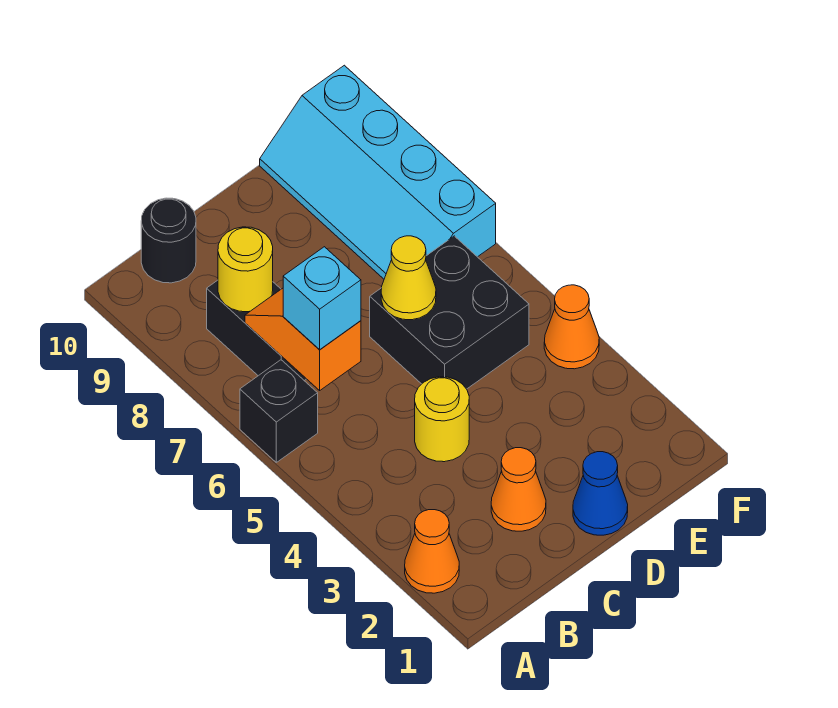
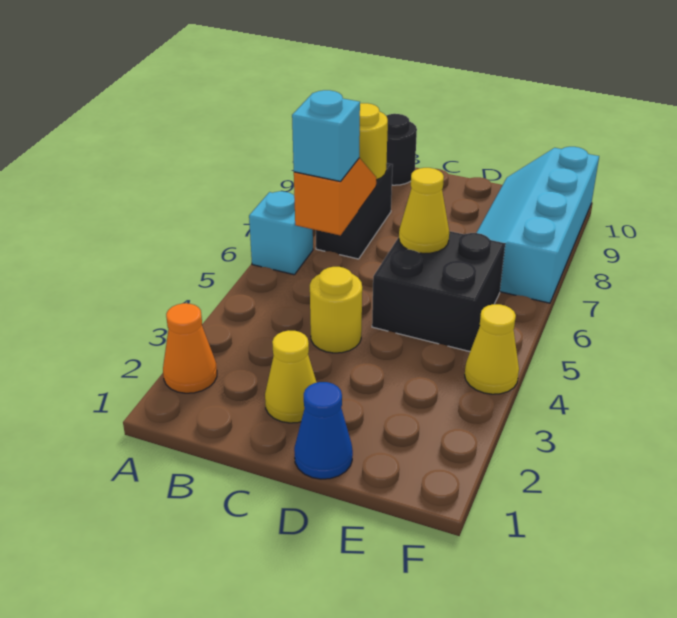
black 1x1 brick [240,360,318,462] -> cyan 1x1 brick [249,191,313,275]
orange 1x1 cone [491,448,546,531] -> yellow 1x1 cone [265,330,317,423]
orange 1x1 cone [544,285,599,369] -> yellow 1x1 cone [465,304,519,394]

